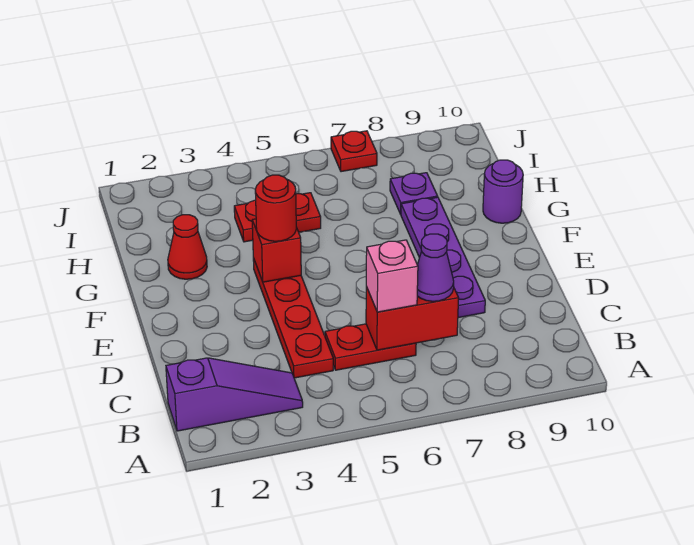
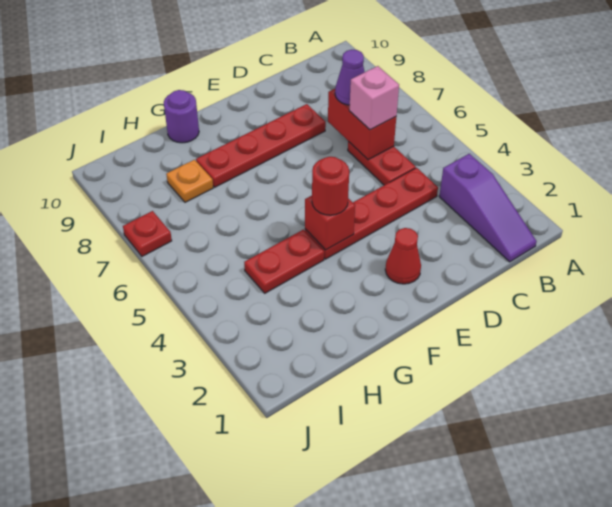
purple 1x3 slope [166,358,303,431] -> purple 1x3 slope turned to [439,154,537,262]
purple 1x4 plate [401,197,485,318] -> red 1x4 plate [196,104,326,187]
red 1x1 cone [168,215,207,279] -> red 1x1 cone moved to [385,228,421,284]
red 1x2 plate [234,193,321,242] -> red 1x2 plate turned to [244,230,324,293]
purple 1x1 plate [390,173,438,214] -> orange 1x1 plate [166,160,213,202]

